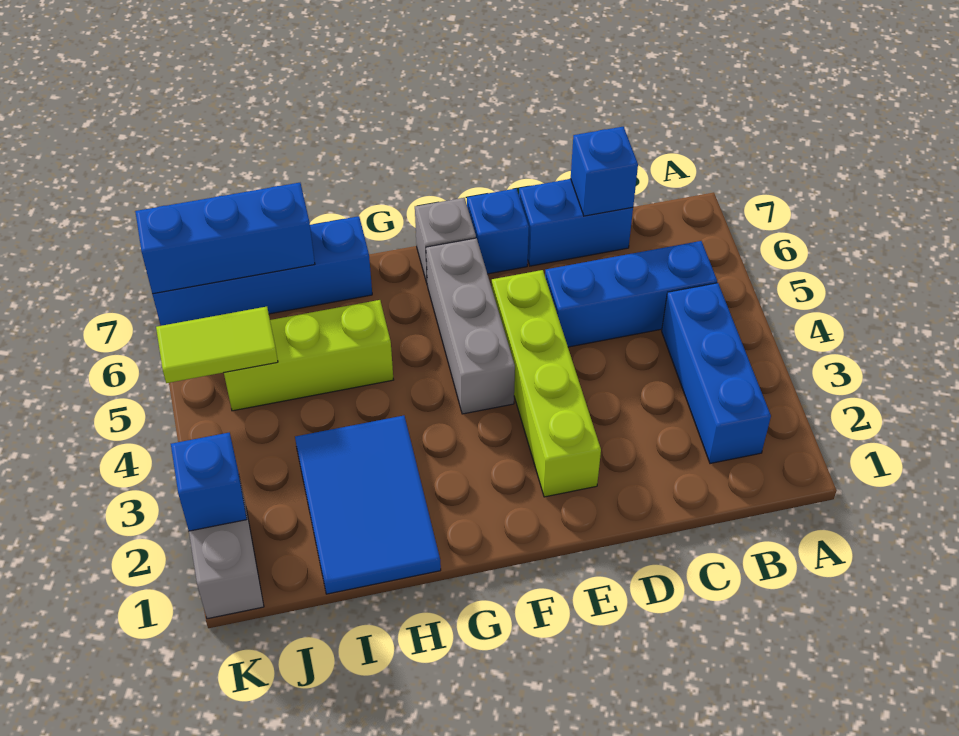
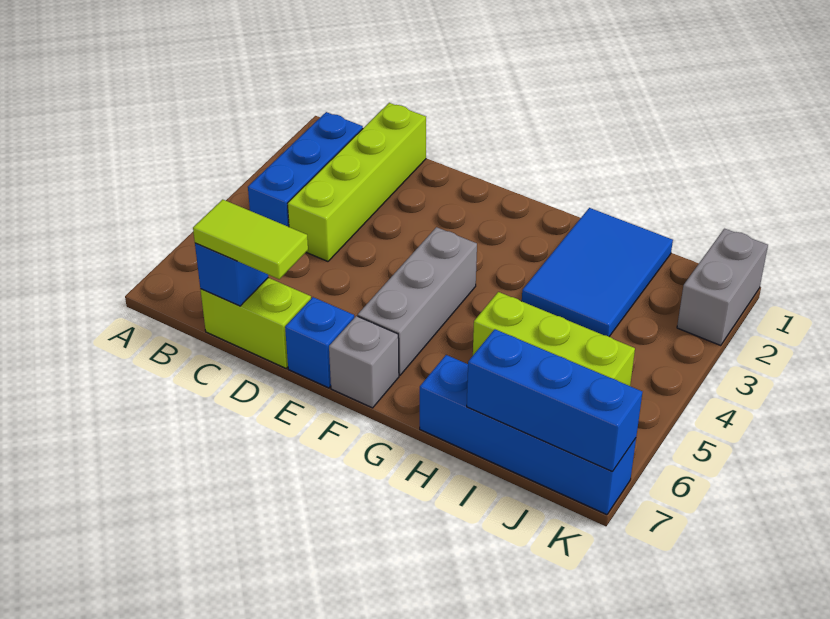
blue 1x3 brick [545,241,717,347] -> none
blue 1x2 brick [519,179,633,266] -> lime 1x2 brick [200,278,311,368]
lime 1x4 brick [492,270,601,497] -> lime 1x4 brick moved to [287,103,426,261]
lime 1x2 tile [156,307,278,383] -> lime 1x2 tile moved to [193,199,308,279]
blue 1x1 brick [171,433,247,531] -> none

